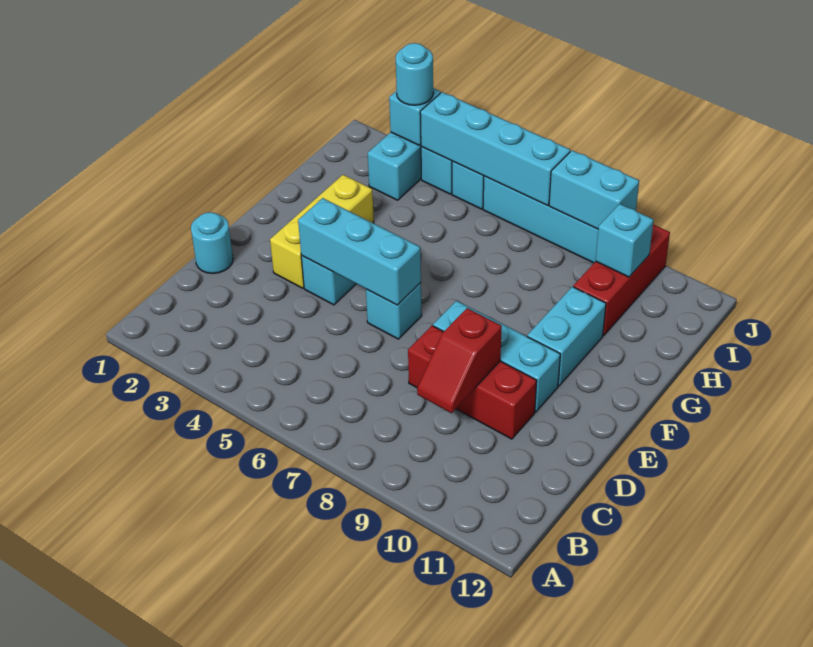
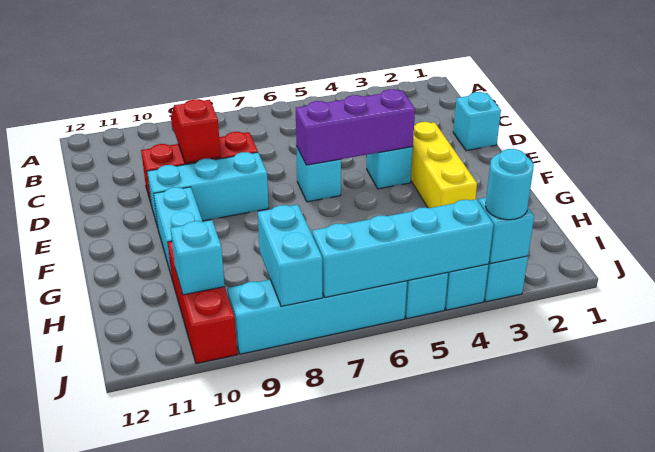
cyan 1x1 round brick [191,212,233,274] -> cyan 1x1 brick [453,92,501,151]
cyan 1x3 brick [298,198,421,305] -> purple 1x3 brick [296,89,415,165]
cyan 1x2 brick [549,150,639,229] -> cyan 1x2 brick turned to [258,205,323,306]

